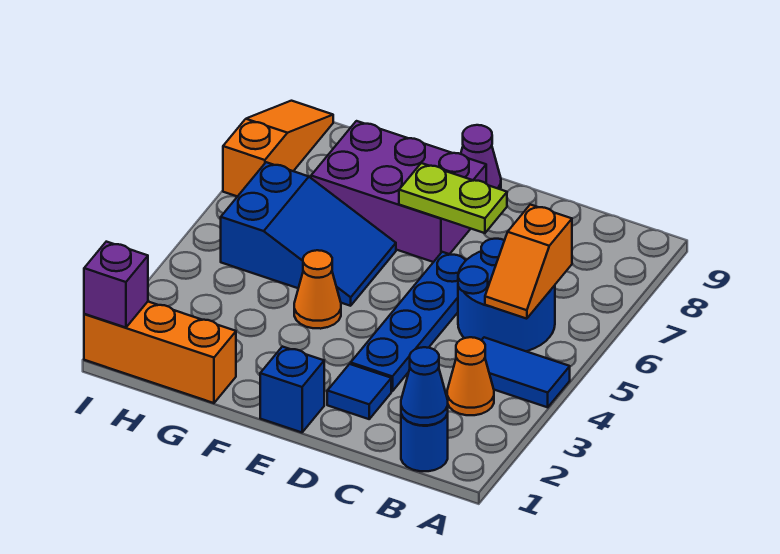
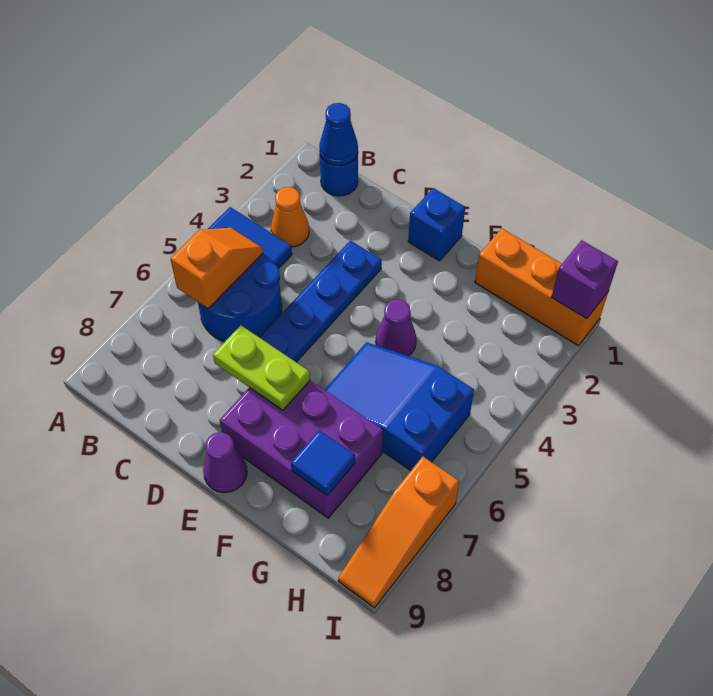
blue 1x1 tile [327,364,391,419] -> blue 1x1 tile moved to [291,430,355,495]
orange 1x1 cone [294,250,341,329] -> purple 1x1 cone [376,299,416,356]

